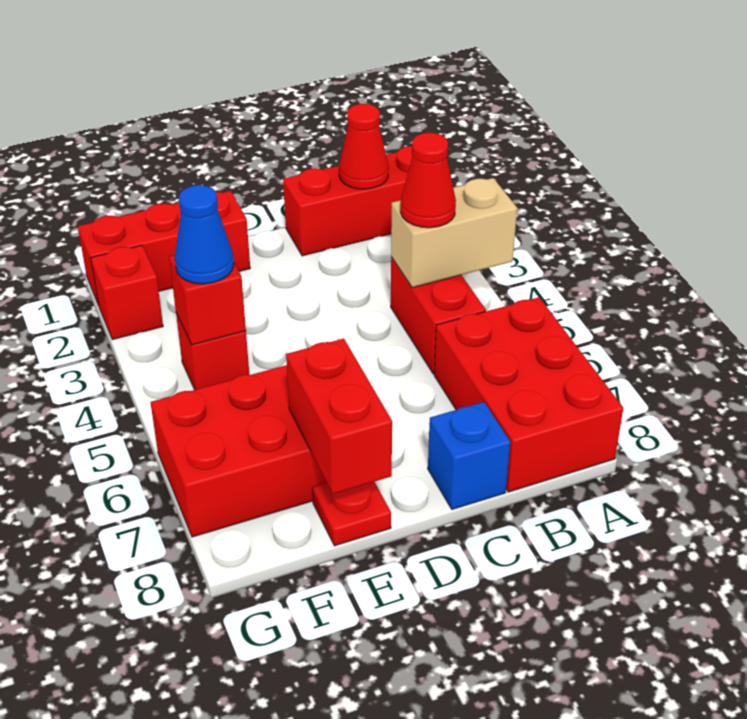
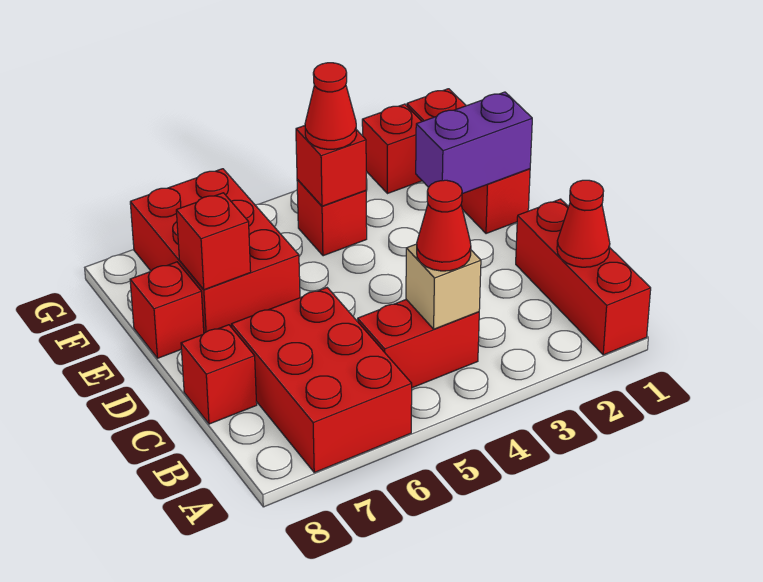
tan 1x2 brick [391,178,517,288] -> tan 1x1 brick [406,244,481,329]
red 2x3 brick [434,297,623,492] -> red 2x3 brick turned to [231,288,412,472]
blue 1x1 brick [428,402,510,509] -> red 1x1 brick [181,325,257,424]
none -> purple 1x2 brick [416,92,532,194]
red 1x2 brick [286,339,392,494] -> red 1x1 brick [176,193,251,290]
red 1x1 plate [312,482,391,546] -> red 1x1 brick [130,262,204,358]
blue 1x1 cone [175,185,234,284] -> red 1x1 cone [305,63,357,149]

